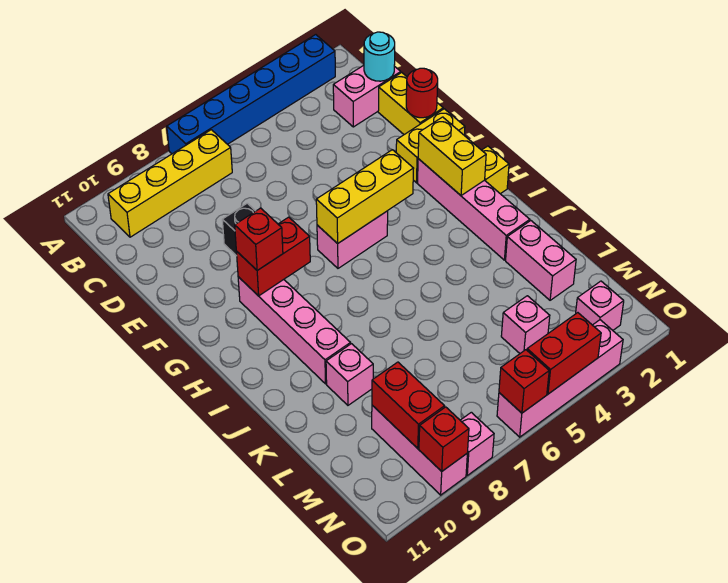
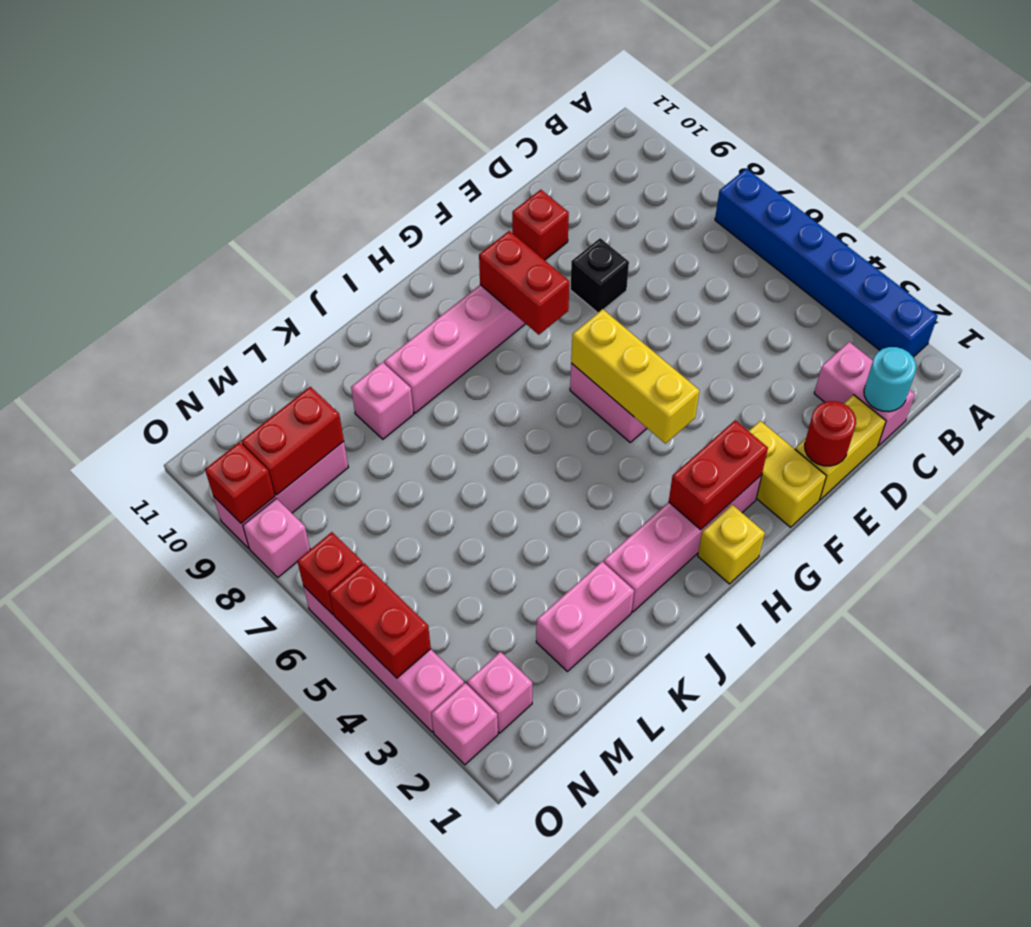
yellow 1x4 brick [108,130,232,237] -> none
yellow 1x2 brick [418,117,486,196] -> red 1x2 brick [669,420,768,530]
red 1x1 brick [235,208,283,270] -> red 1x1 brick moved to [512,190,569,260]
pink 1x1 brick [501,296,550,353] -> pink 1x1 brick moved to [431,683,498,765]

